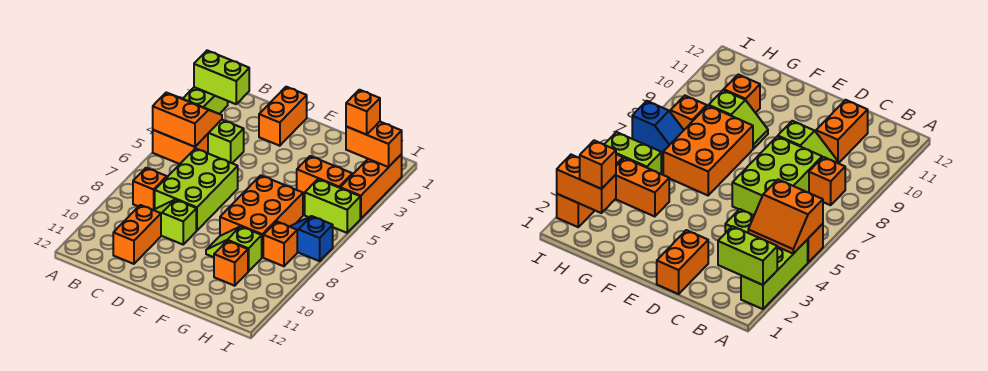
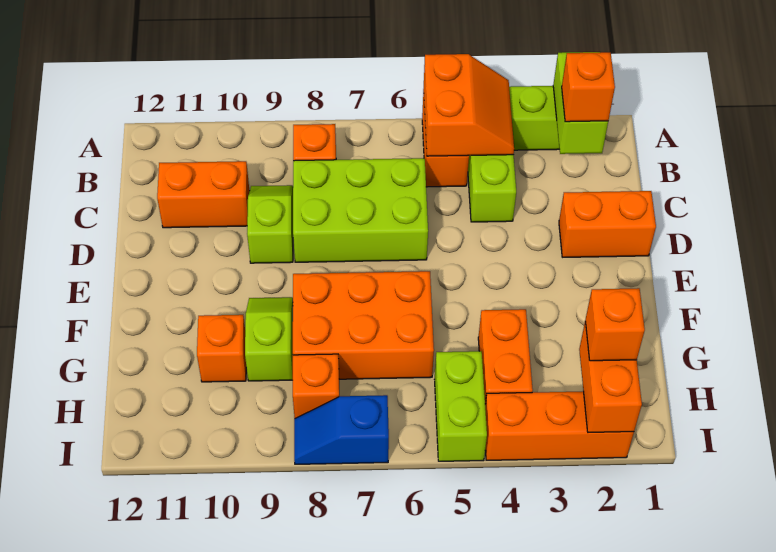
none -> orange 1x1 brick [562,52,615,122]
blue 1x2 slope [290,216,333,261] -> blue 1x2 slope turned to [294,395,389,464]

